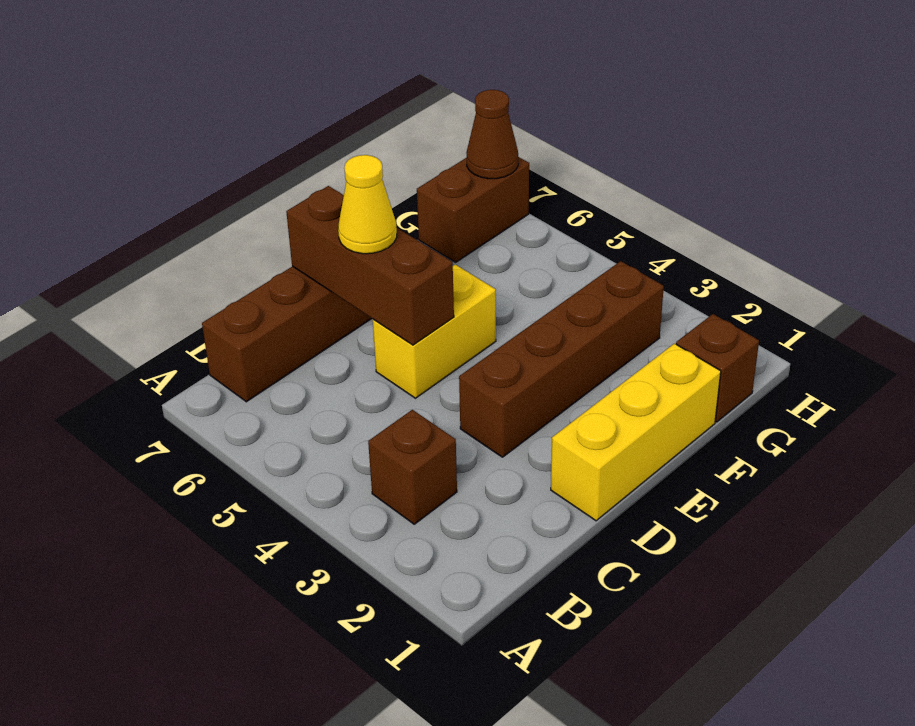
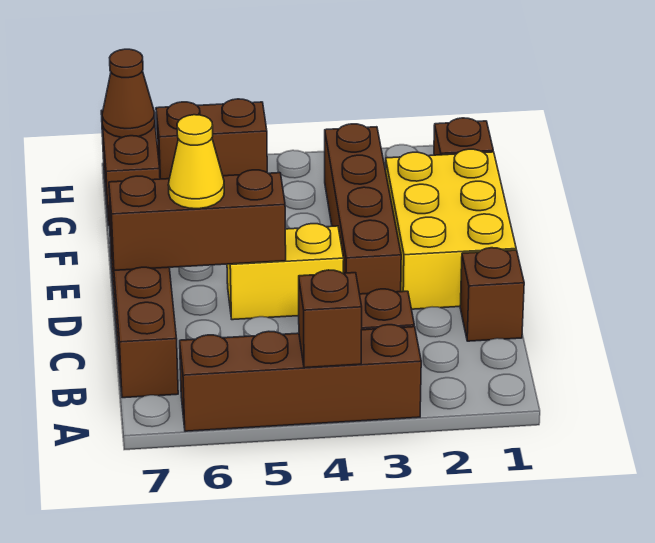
none -> brown 1x4 brick [180,325,421,431]
none -> brown 1x1 brick [299,270,362,368]
none -> brown 1x1 brick [460,248,524,341]
yellow 1x3 brick [551,344,721,521] -> yellow 2x3 brick [385,149,516,309]
yellow 1x2 brick [373,265,496,398] -> yellow 1x2 brick turned to [227,224,344,320]
none -> brown 1x2 brick [156,99,267,179]

